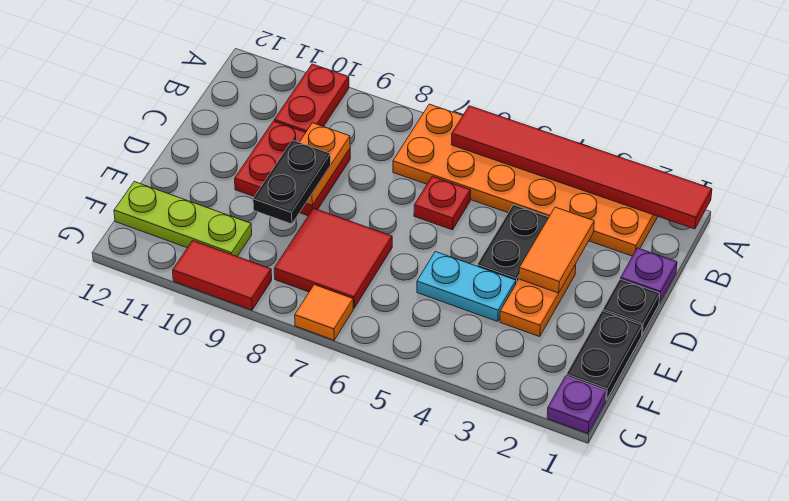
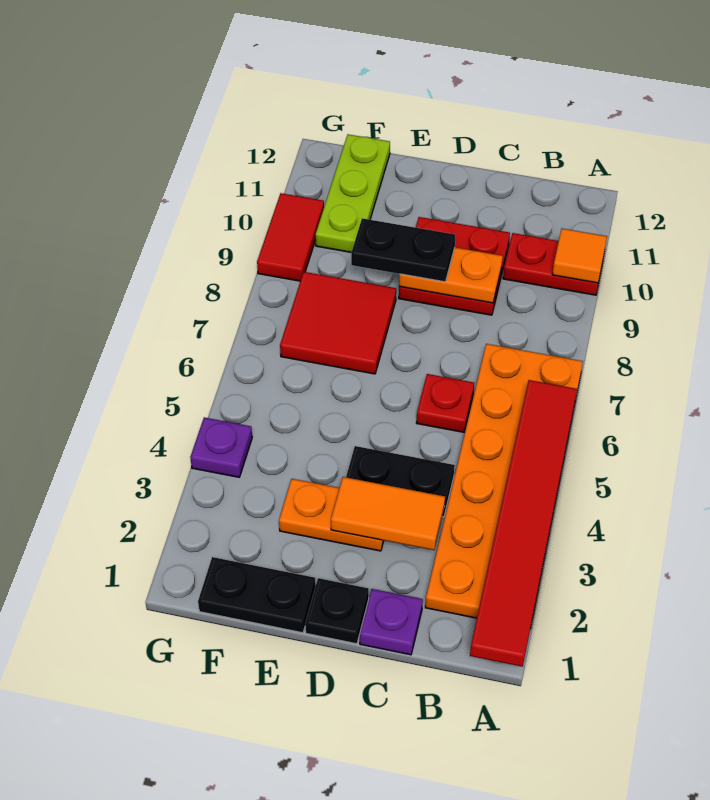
cyan 1x2 plate [417,252,516,322] -> none
purple 1x1 plate [547,376,607,433] -> purple 1x1 plate moved to [190,417,252,477]
orange 1x1 tile [295,285,353,340] -> orange 1x1 tile moved to [552,229,607,283]

